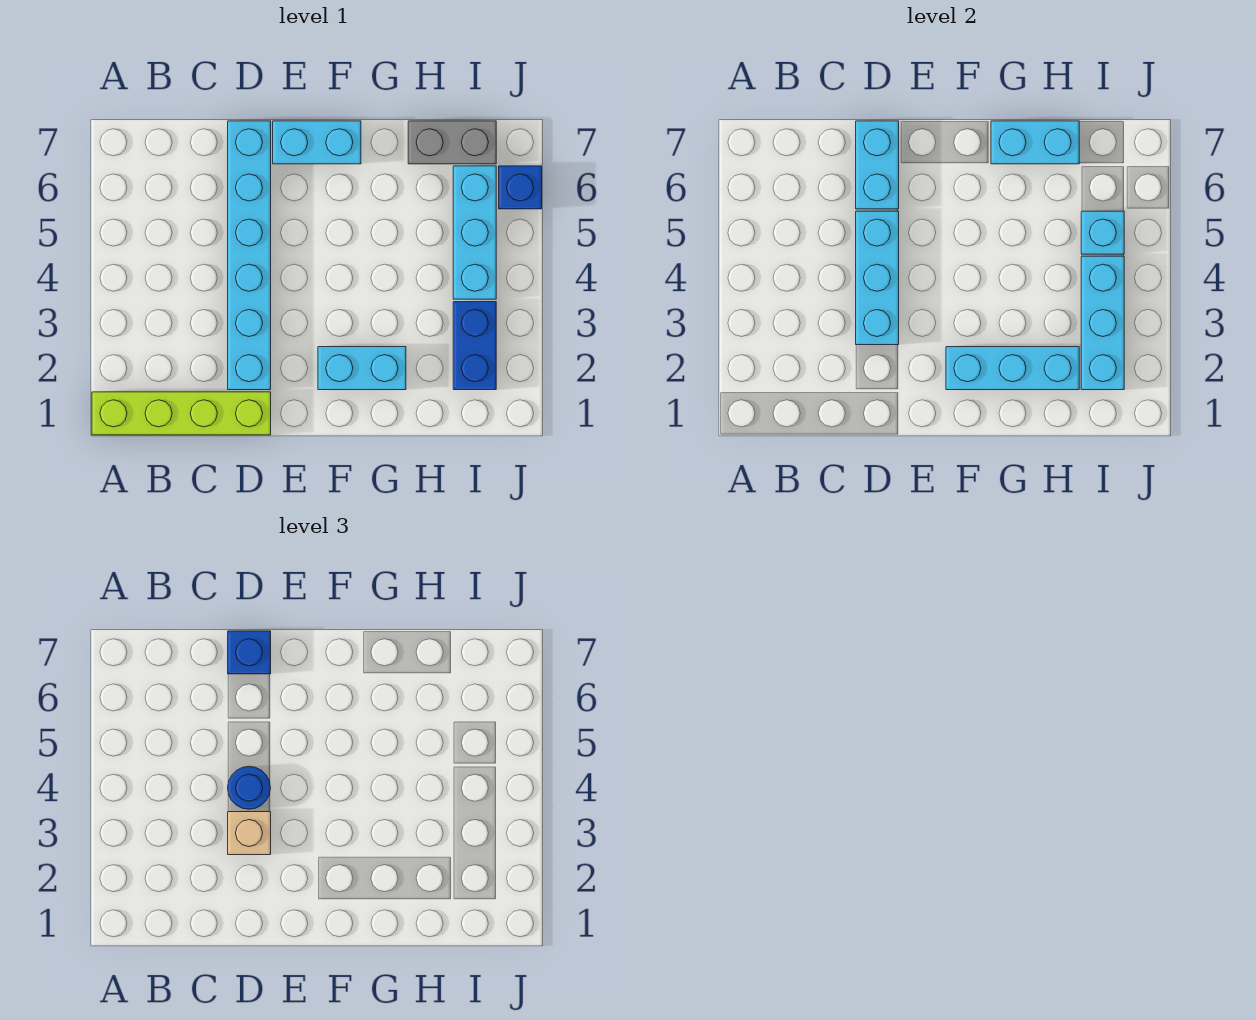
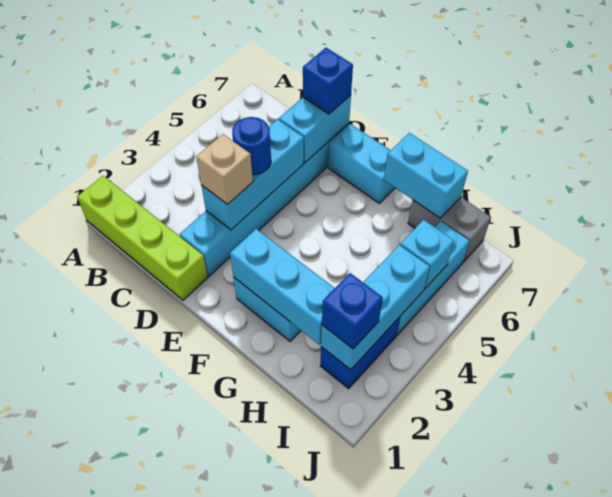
blue 1x1 brick [499,166,542,209] -> blue 1x1 brick moved to [322,273,383,349]

